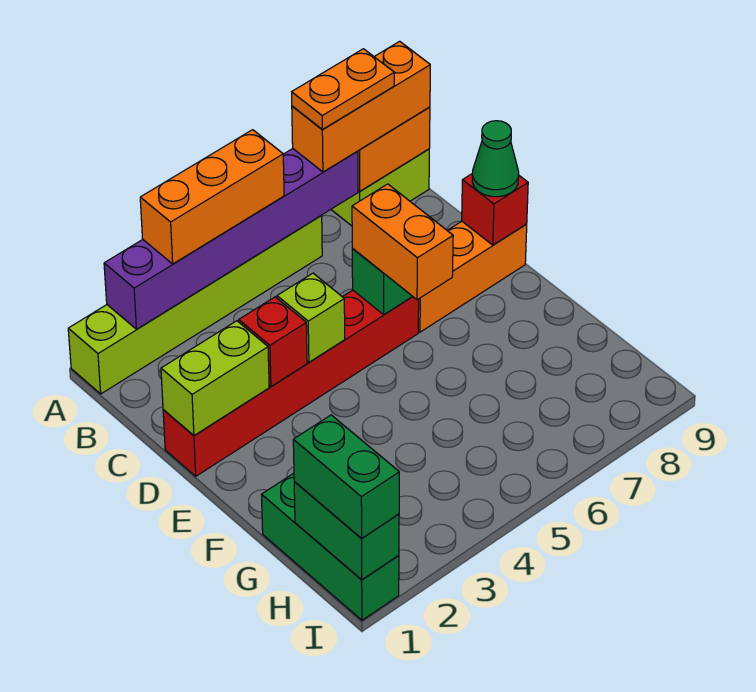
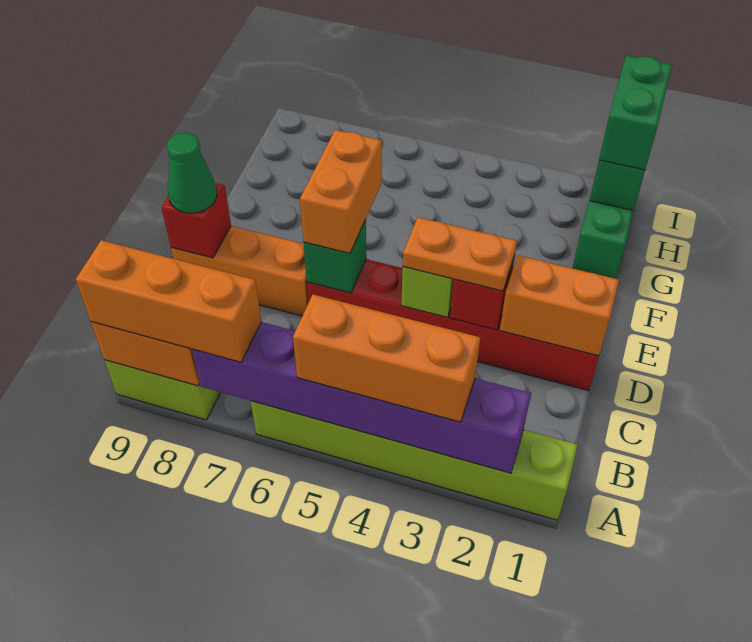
orange 1x2 plate [292,49,394,129] -> orange 1x2 plate moved to [403,217,517,291]
lime 1x2 brick [161,321,269,435] -> orange 1x2 brick [500,256,619,356]

